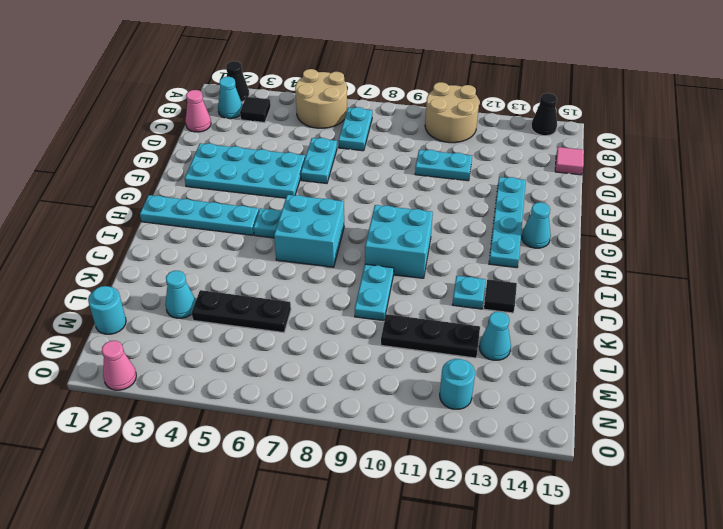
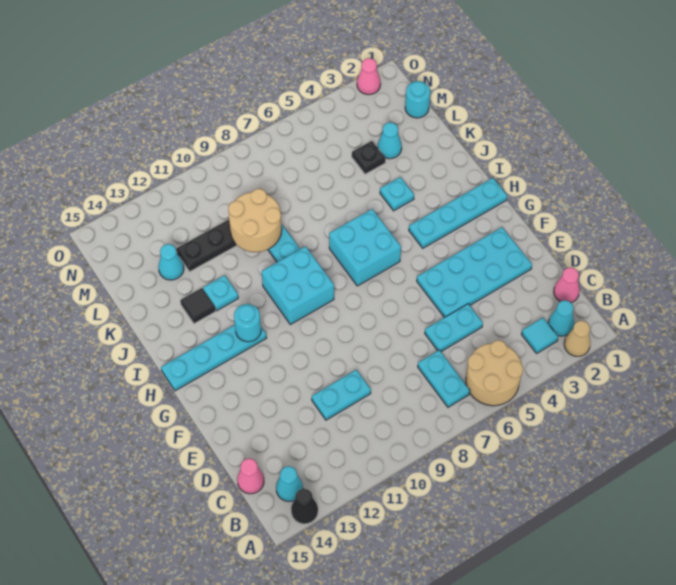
black 1x1 cone [226,61,249,102] -> tan 1x1 cone [564,321,590,356]
tan 2x2 round brick [425,82,479,143] -> tan 2x2 round brick moved to [228,189,282,252]
black 1x1 tile [240,97,271,123] -> cyan 1x1 tile [522,318,558,353]
pink 1x1 tile [555,147,584,175] -> pink 1x1 cone [237,458,264,494]
cyan 1x2 plate [301,138,337,184] -> cyan 1x2 plate turned to [425,304,483,352]
cyan 1x4 plate [489,177,526,268] -> cyan 1x4 plate turned to [161,325,266,391]
cyan 1x1 cone [522,202,551,248] -> cyan 1x1 cone moved to [276,466,303,502]
cyan 1x1 plate [253,208,282,238] -> cyan 1x1 plate moved to [380,177,414,211]
black 1x3 plate [192,290,291,333] -> black 1x1 plate [352,141,385,174]
cyan 1x1 round brick [440,359,475,409] -> cyan 1x1 round brick moved to [234,304,261,342]

